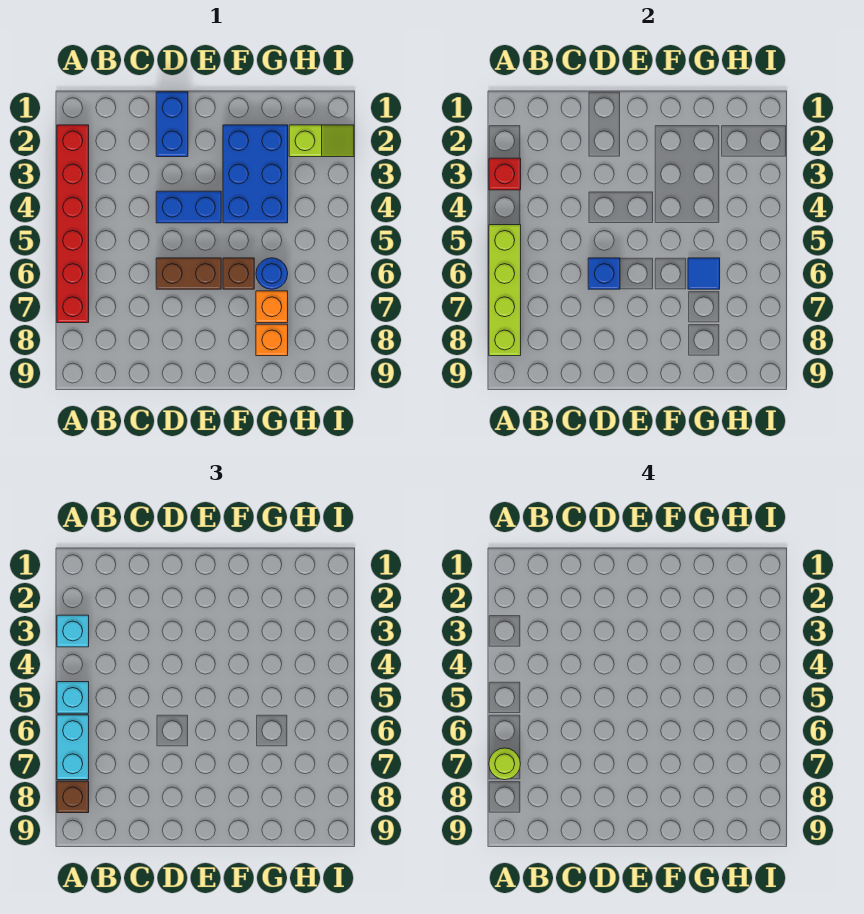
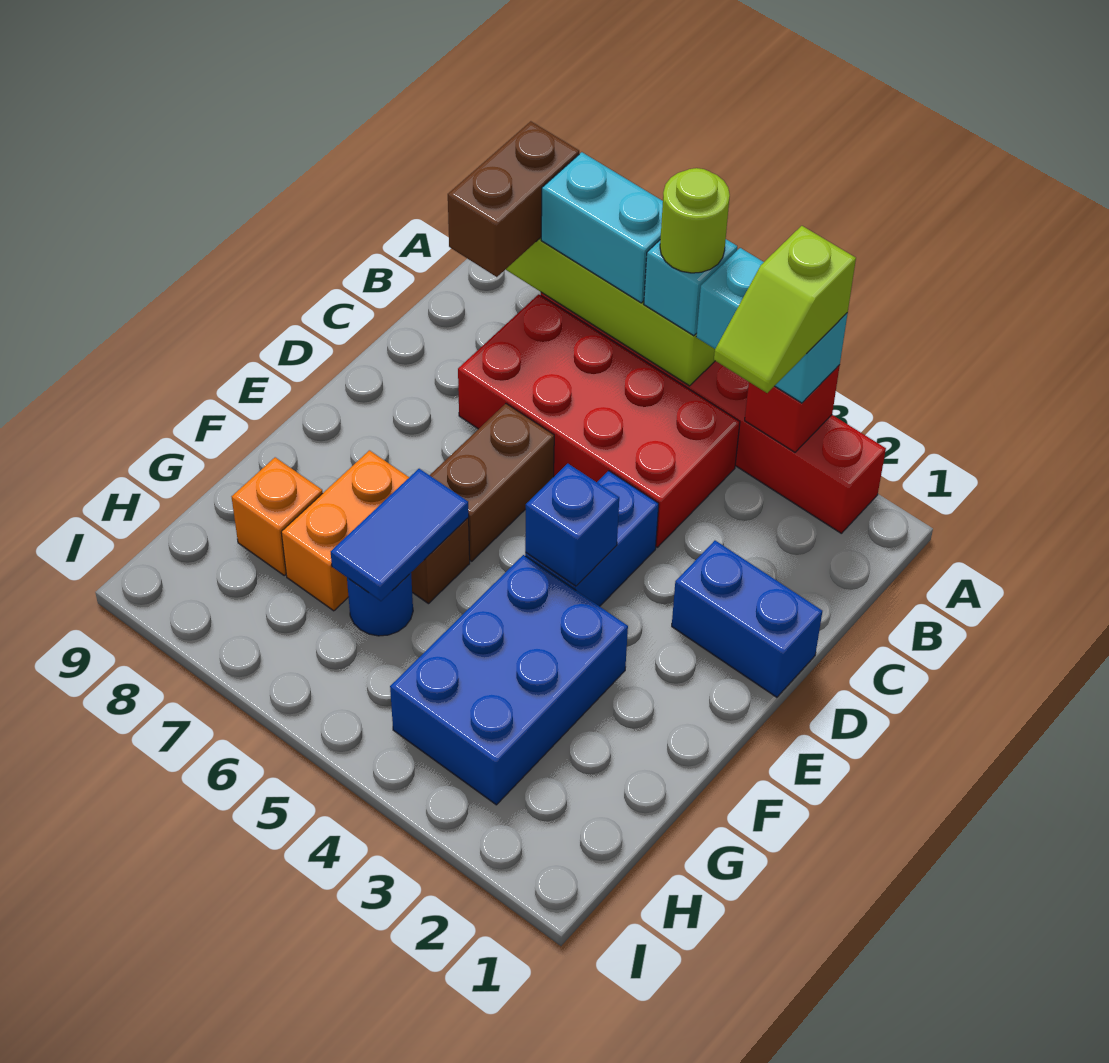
cyan 1x1 brick [57,615,89,647] -> cyan 1x2 brick [696,248,848,403]
lime 1x1 round brick [489,748,520,780] -> lime 1x1 round brick moved to [660,168,730,273]
brown 1x1 brick [57,781,89,813] -> brown 1x2 brick [448,121,579,277]
none -> red 2x4 brick [458,294,740,547]
blue 1x1 brick [588,258,620,289] -> blue 1x1 brick moved to [525,464,619,586]
blue 2x3 brick [223,125,288,223] -> blue 2x3 brick turned to [390,555,628,805]
blue 1x1 tile [688,258,720,289] -> blue 1x2 tile [331,469,469,601]
orange 1x1 brick [256,291,288,323] -> orange 1x2 brick [281,450,409,611]
lime 1x2 slope [289,125,354,157] -> lime 1x2 slope moved to [714,226,856,393]

